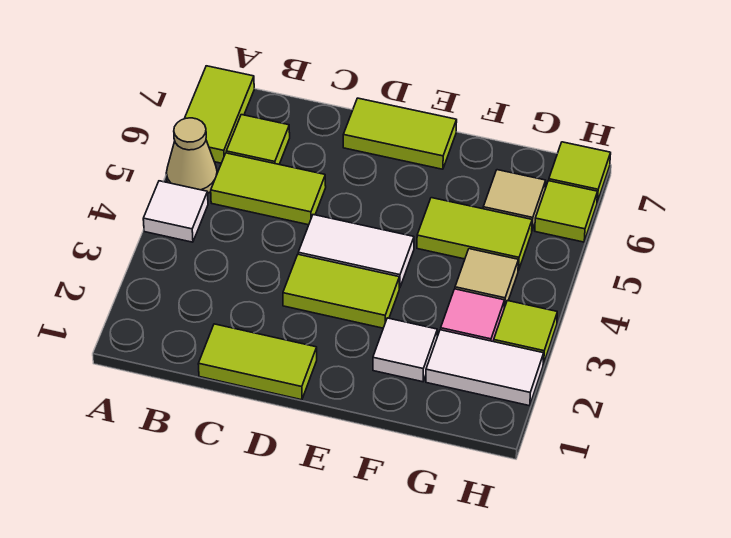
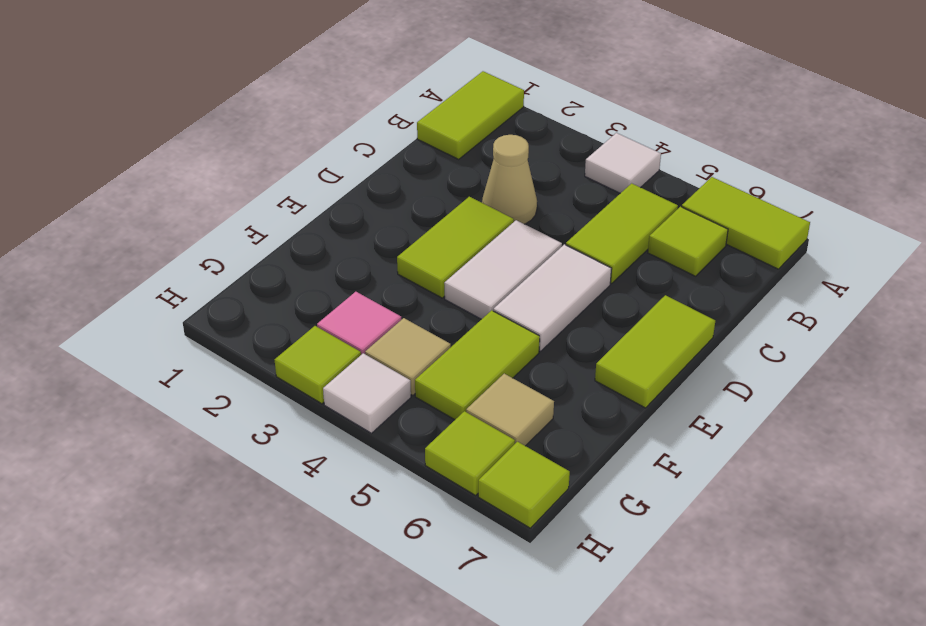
tan 1x1 cone [166,118,217,193] -> tan 1x1 cone moved to [482,135,537,224]
lime 1x2 tile [198,324,317,400] -> lime 1x2 tile moved to [417,71,524,159]
white 1x1 tile [373,318,437,382] -> white 1x1 tile moved to [323,353,411,433]
white 1x2 tile [426,330,544,406] -> white 1x2 tile moved to [493,244,612,351]

